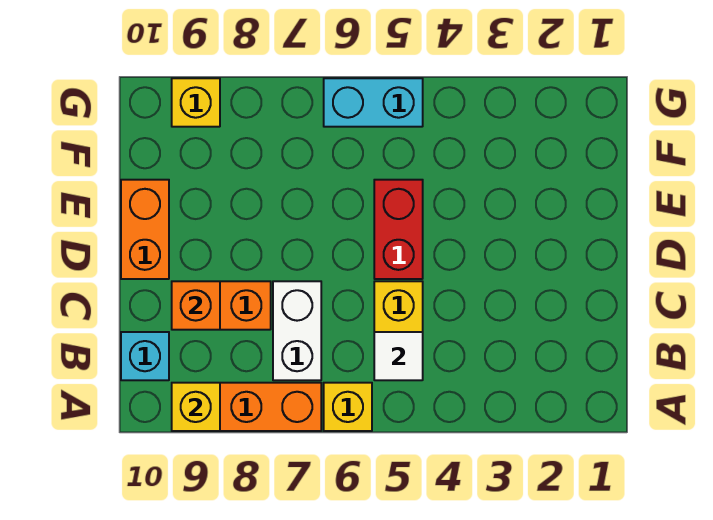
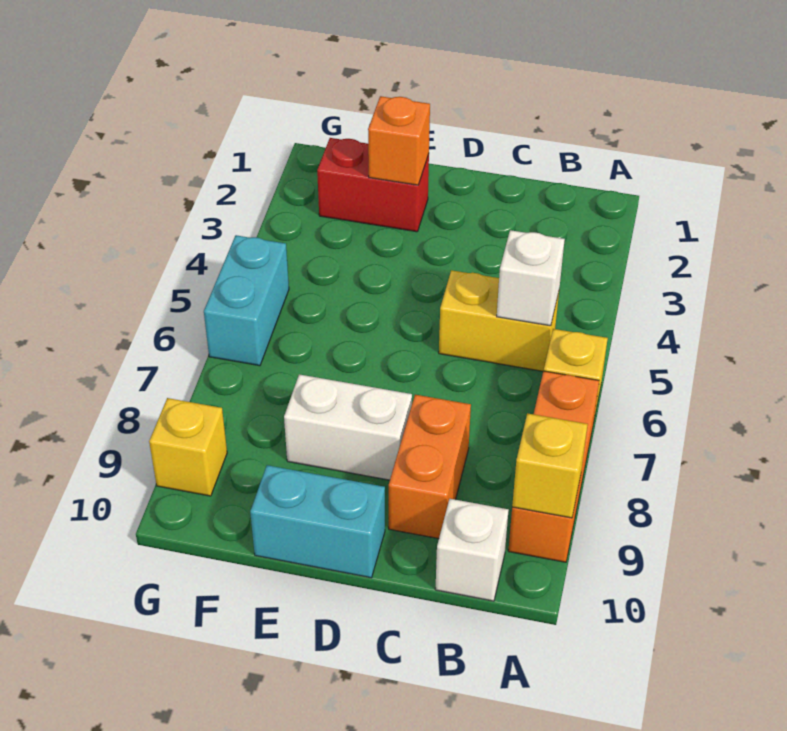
white 1x1 tile [374,332,423,380] -> white 1x1 brick [497,230,565,326]
white 1x2 brick [273,281,321,380] -> white 1x2 brick moved to [284,374,412,480]
cyan 1x1 brick [121,332,169,380] -> white 1x1 brick [435,499,509,601]
orange 1x1 brick [172,281,220,330] -> orange 1x1 brick moved to [368,96,430,185]
red 1x2 brick [374,180,423,279] -> red 1x2 brick moved to [317,138,429,232]
orange 1x2 brick [121,180,169,279] -> cyan 1x2 brick [250,465,385,578]

